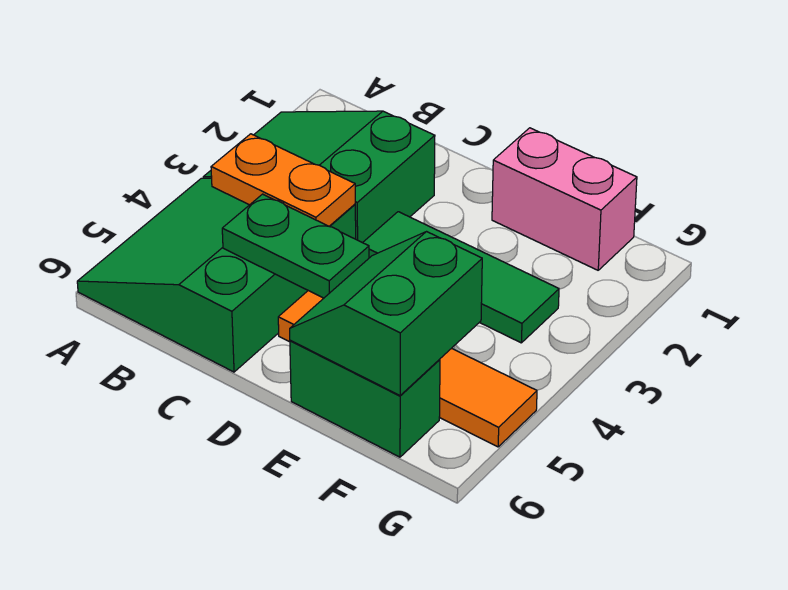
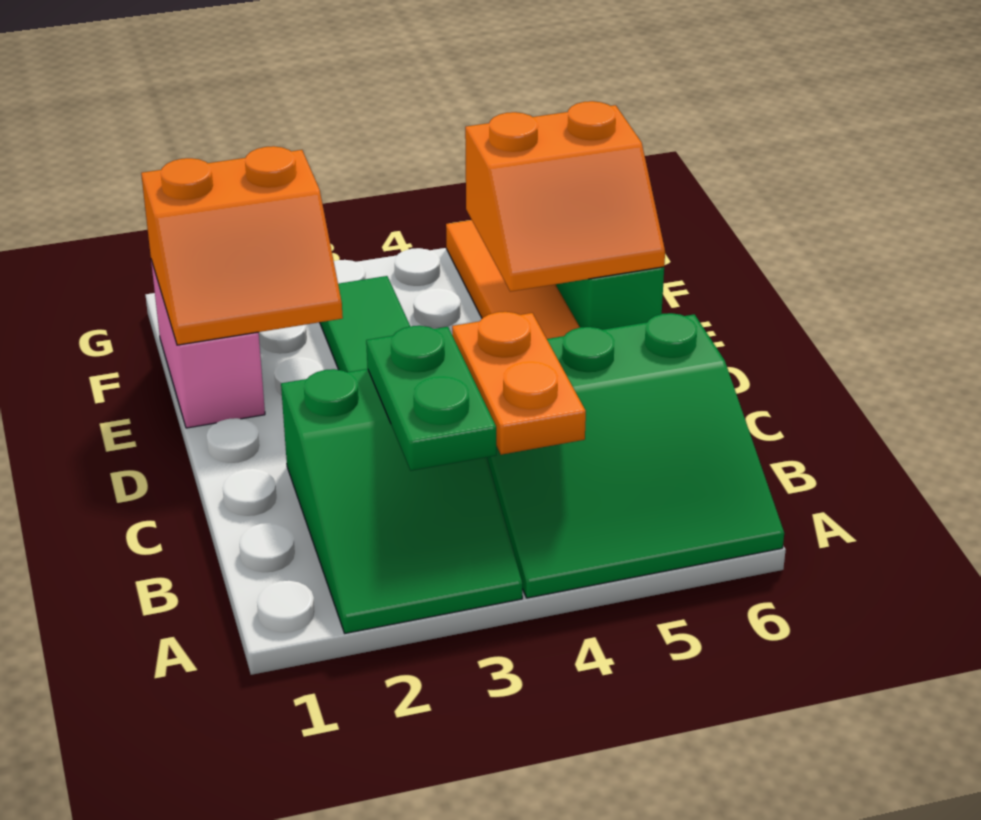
green 1x2 plate [222,194,369,298] -> green 1x2 plate moved to [366,326,496,471]
none -> orange 2x2 slope [141,146,343,345]
green 2x2 slope [290,232,482,396] -> orange 2x2 slope [465,101,665,292]

